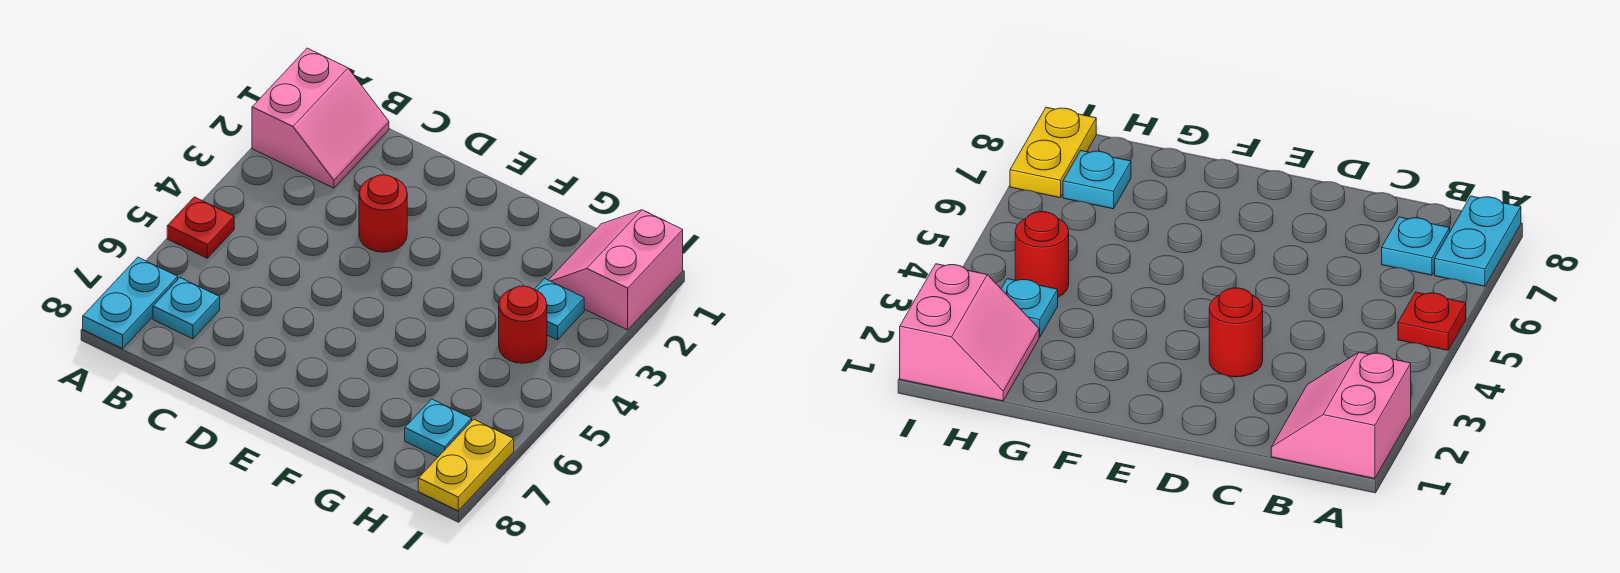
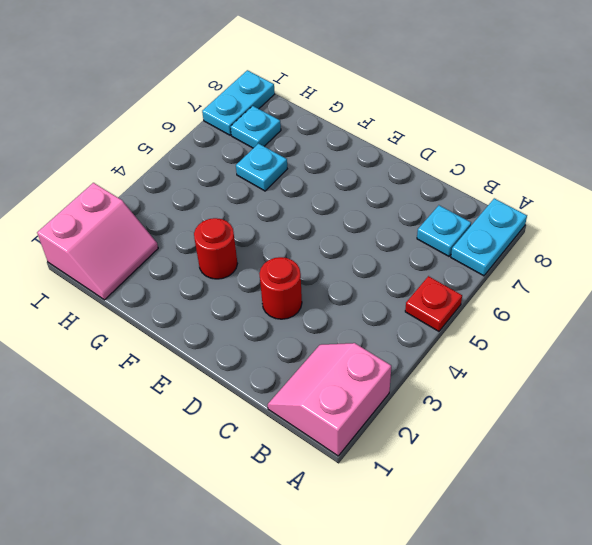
cyan 1x1 plate [535,279,584,340] -> cyan 1x1 plate moved to [236,143,287,191]
red 1x1 round brick [499,286,547,363] -> red 1x1 round brick moved to [194,218,237,279]
yellow 1x2 plate [418,419,514,511] -> cyan 1x2 plate [202,70,275,135]

